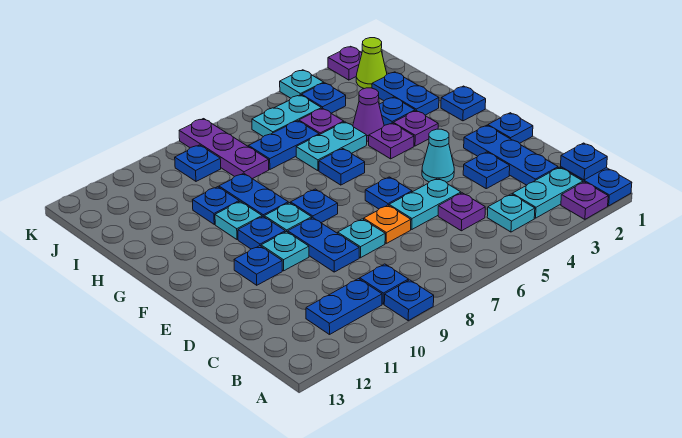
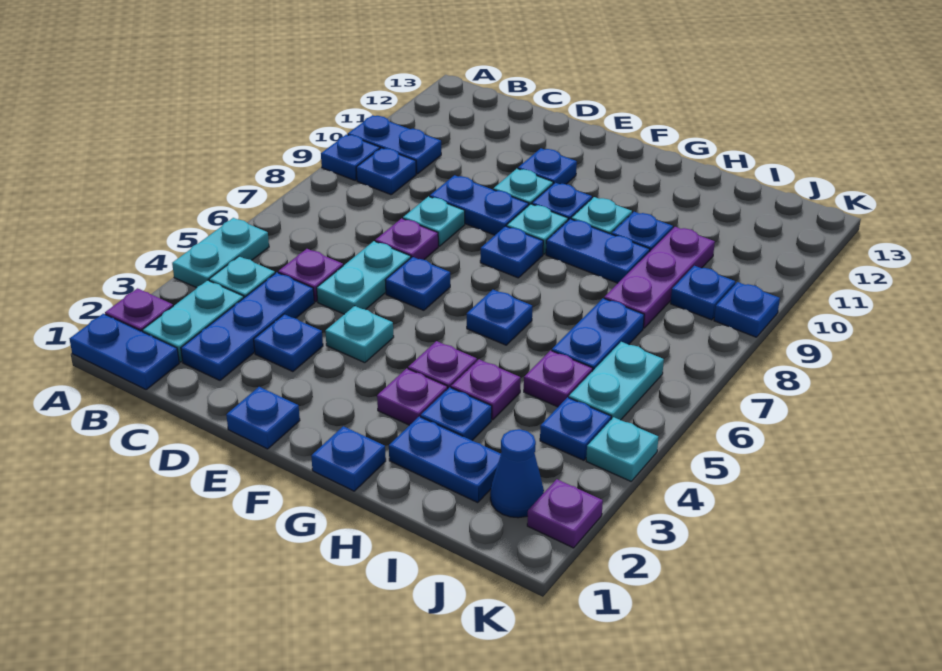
blue 1x1 plate [561,143,607,180] -> blue 1x1 plate moved to [714,282,780,337]
blue 1x2 plate [306,279,382,335] -> blue 1x2 plate turned to [348,115,441,174]
blue 1x3 plate [464,125,558,185] -> blue 1x3 plate turned to [181,272,314,380]
orange 1x1 plate [364,205,411,243] -> purple 1x1 plate [375,218,438,260]
cyan 1x1 cone [422,129,454,182] -> cyan 1x1 plate [325,306,394,363]
purple 1x1 cone [353,88,384,141] -> purple 1x1 plate [451,359,521,420]
cyan 1x2 plate [296,122,367,171] -> cyan 1x2 plate moved to [172,218,269,288]
purple 1x3 plate [179,119,269,179] -> purple 1x3 plate turned to [604,227,715,328]
lime 1x1 cone [356,38,387,89] -> blue 1x1 cone [490,429,544,518]

